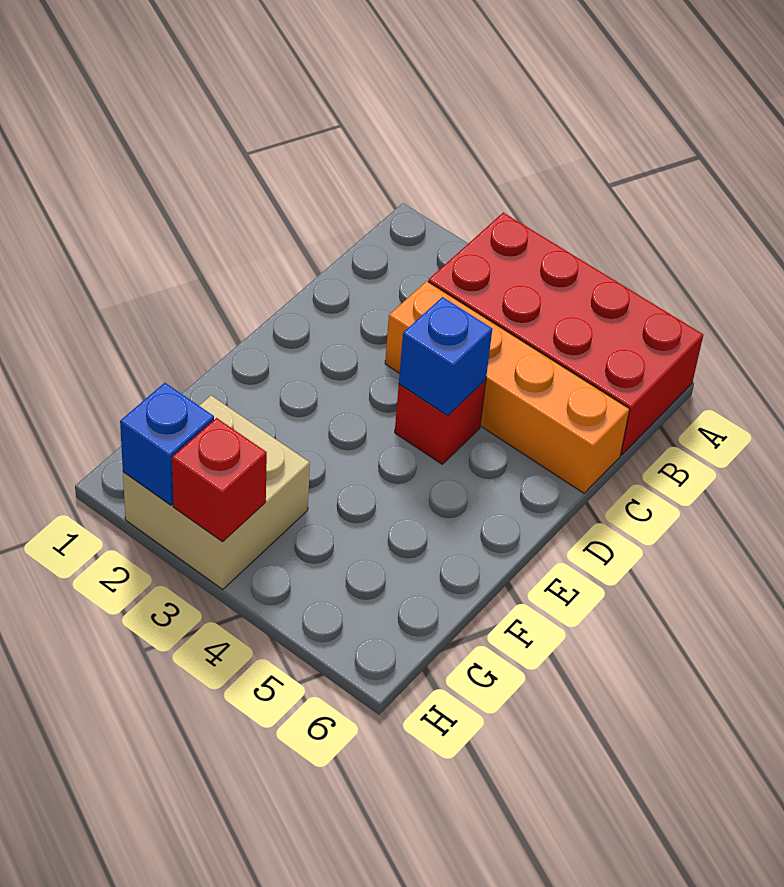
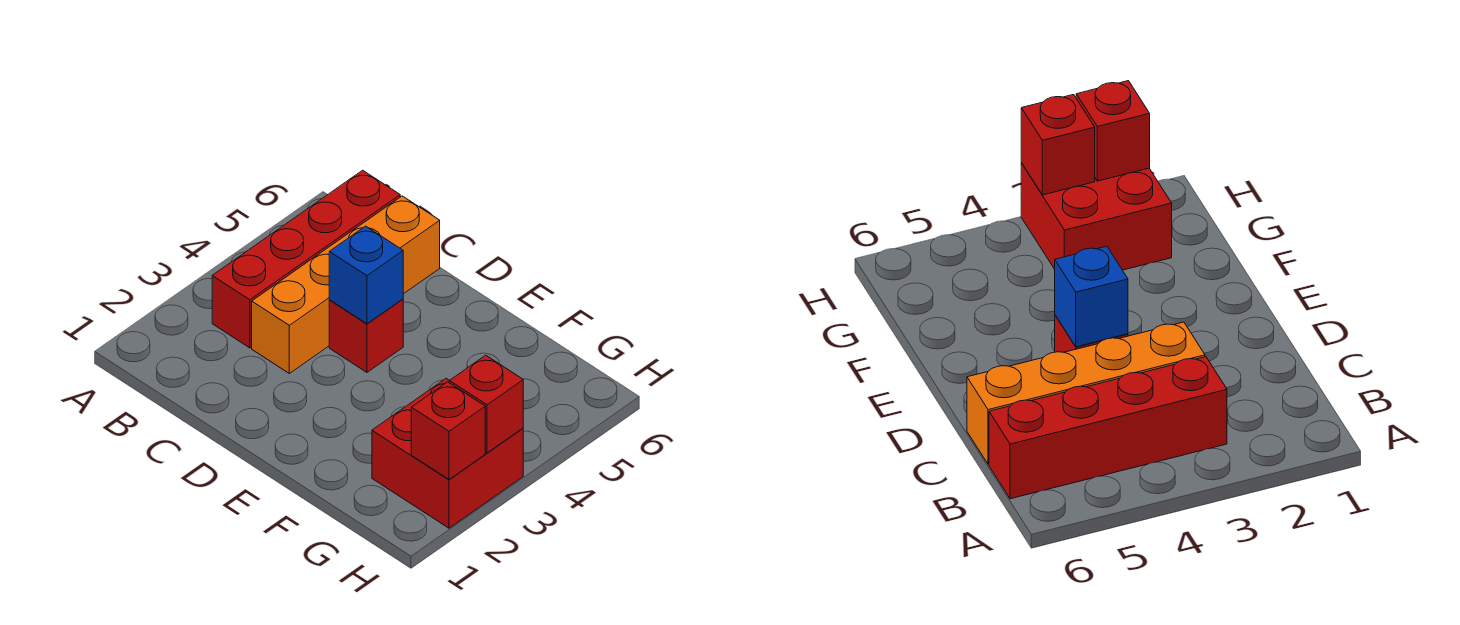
red 2x4 brick [428,213,703,455] -> red 1x4 brick [212,170,400,348]
tan 2x2 brick [123,396,310,589] -> red 2x2 brick [372,378,523,528]
blue 1x1 brick [120,383,214,505] -> red 1x1 brick [411,382,485,479]

